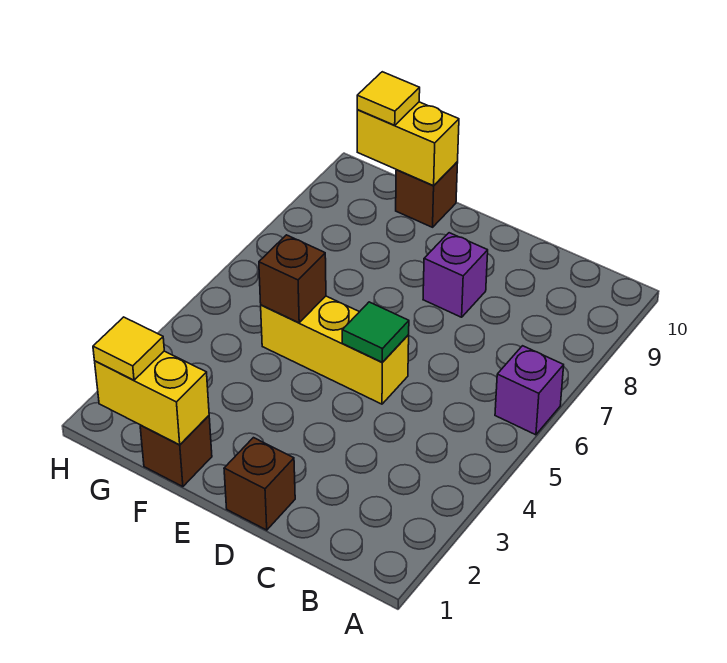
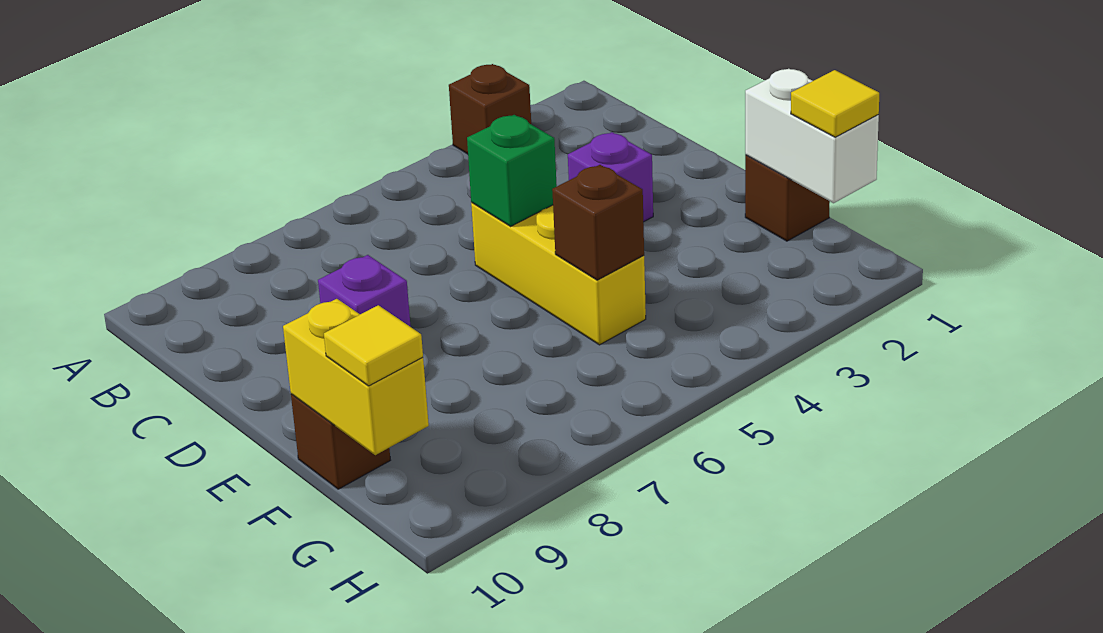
purple 1x1 brick [495,346,564,435] -> purple 1x1 brick moved to [568,132,653,222]
brown 1x1 brick [224,438,295,530] -> brown 1x1 brick moved to [449,64,531,154]
green 1x1 tile [342,302,409,362] -> green 1x1 brick [467,115,557,226]
yellow 1x2 brick [95,351,209,445] -> white 1x2 brick [745,69,879,203]

